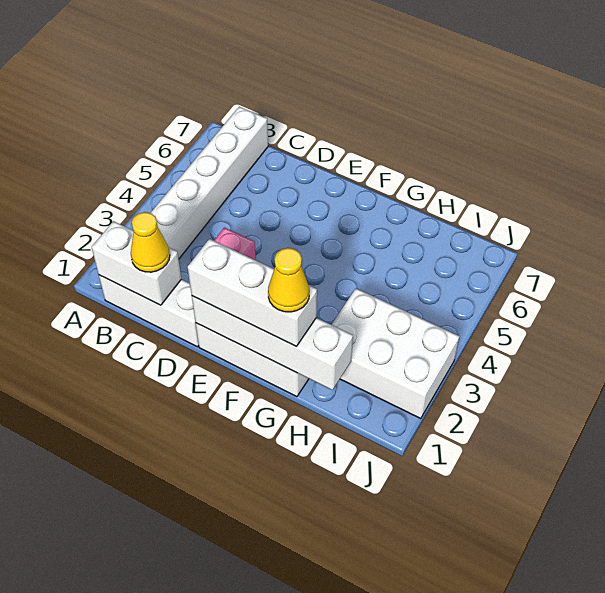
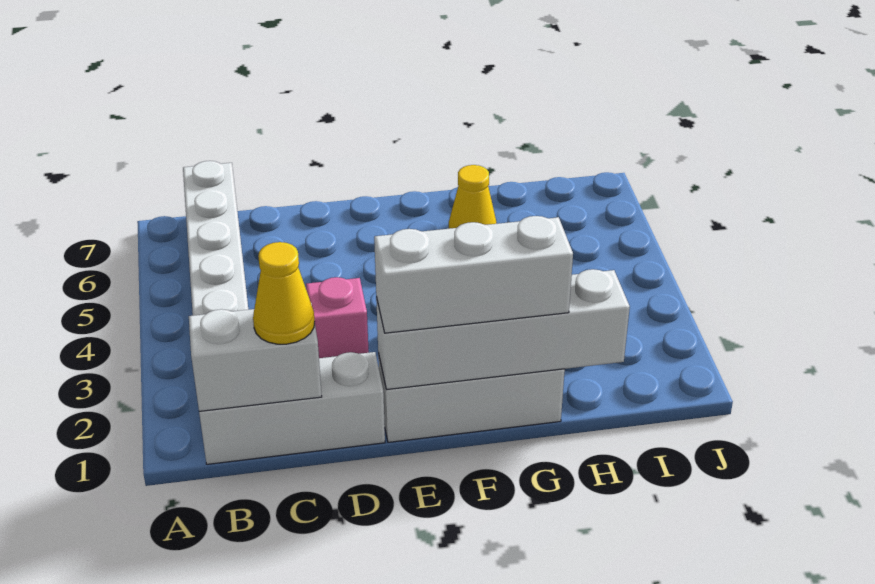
yellow 1x1 cone [268,248,309,312] -> yellow 1x1 cone moved to [449,165,497,229]
white 2x3 brick [331,289,459,418] -> none

